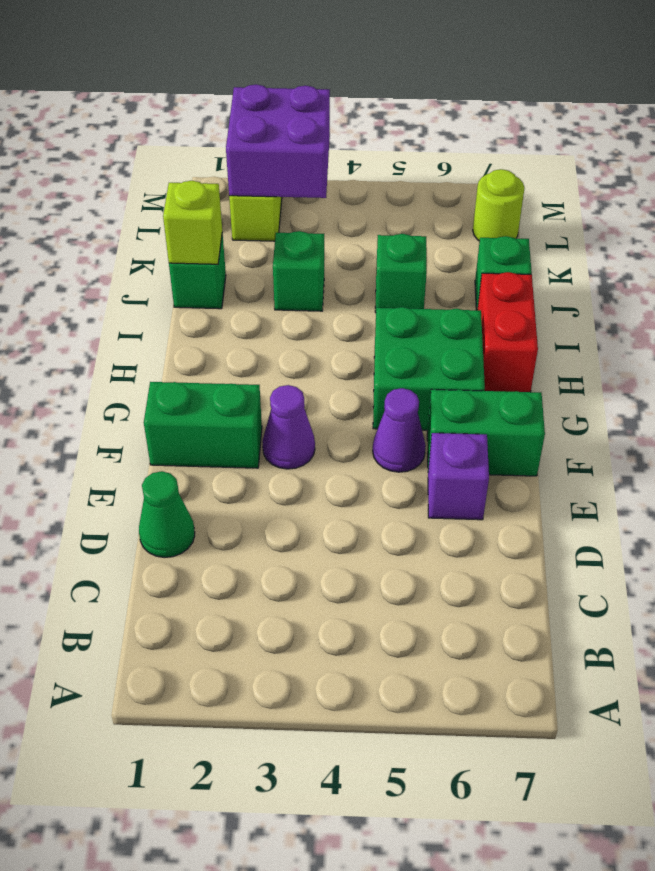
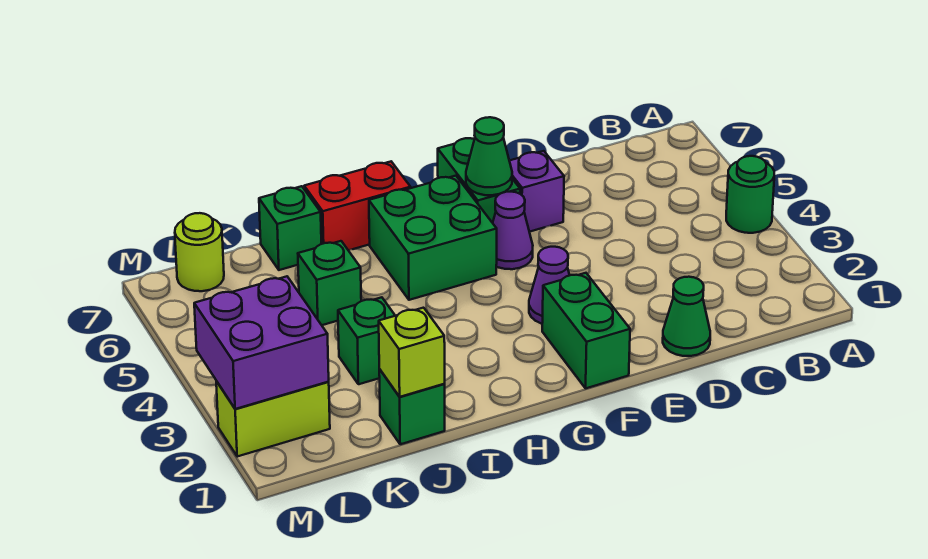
none -> green 1x1 round brick [726,156,774,233]
none -> green 1x1 cone [466,117,512,195]

